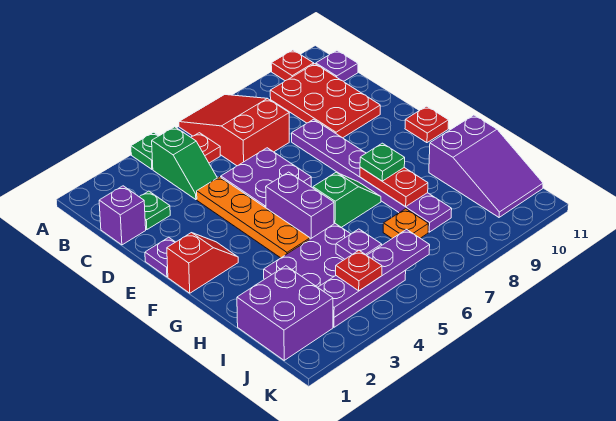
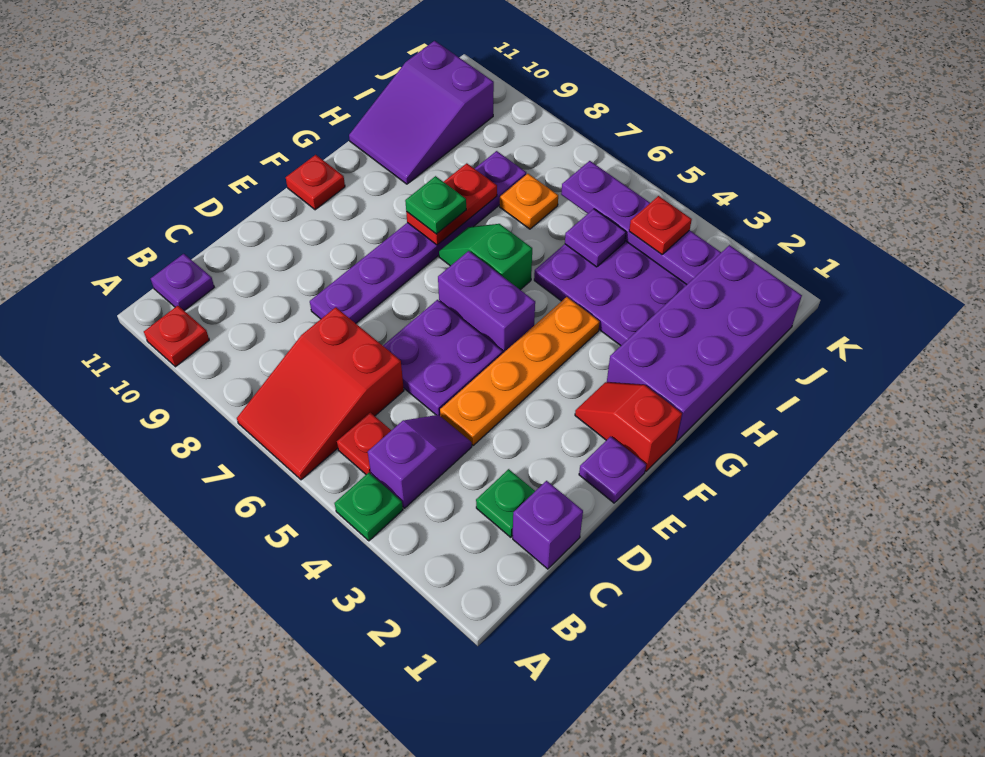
green 1x2 slope [152,127,217,200] -> purple 1x2 slope [368,415,472,508]
red 2x3 plate [270,64,380,138] -> none
purple 1x2 brick [266,172,334,239] -> purple 1x2 brick turned to [438,251,535,353]
purple 2x3 slope [429,115,543,217] -> purple 2x3 slope turned to [349,41,494,184]
purple 2x2 brick [237,266,333,360] -> purple 2x4 brick [607,245,802,441]

